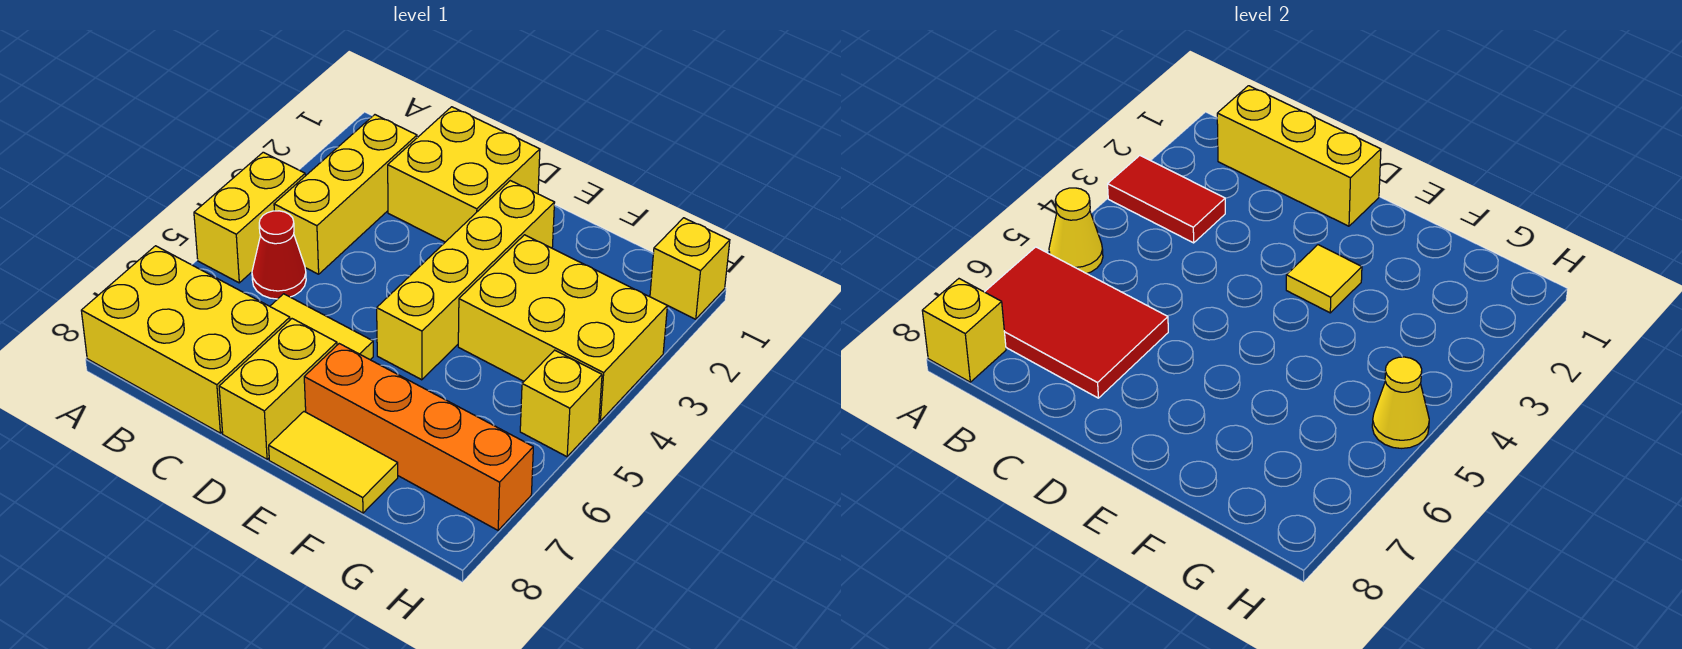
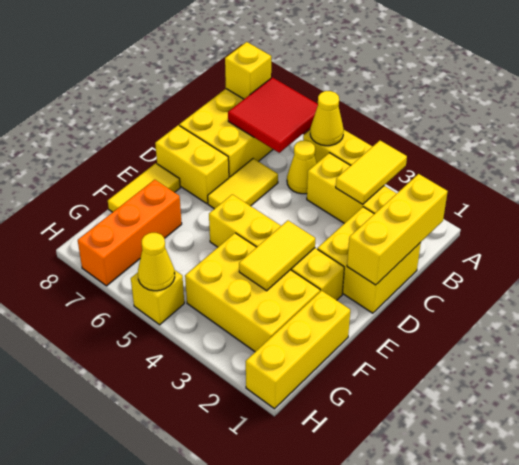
red 1x2 tile [1108,156,1225,243] -> yellow 1x2 tile [336,141,407,204]
red 2x3 tile [985,247,1168,398] -> red 2x2 tile [228,77,318,153]
red 1x1 cone [252,211,306,299] -> yellow 1x1 cone [287,140,317,194]
yellow 1x1 tile [1286,245,1362,313] -> yellow 1x2 tile [239,221,315,291]
orange 1x4 brick [304,344,533,530] -> orange 1x3 brick [78,180,182,286]
yellow 2x3 brick [458,235,667,421] -> yellow 2x3 brick turned to [185,233,320,352]
yellow 1x1 brick [650,218,730,319] -> yellow 1x3 brick [246,290,350,409]

